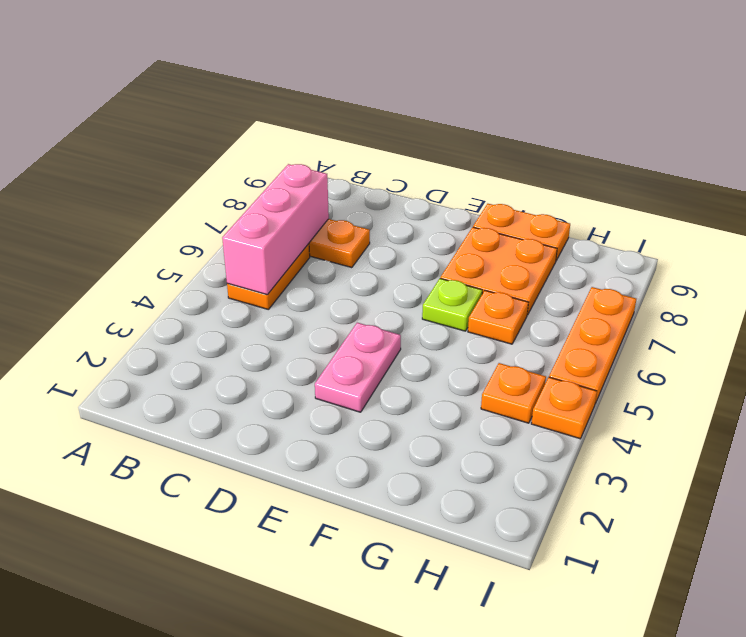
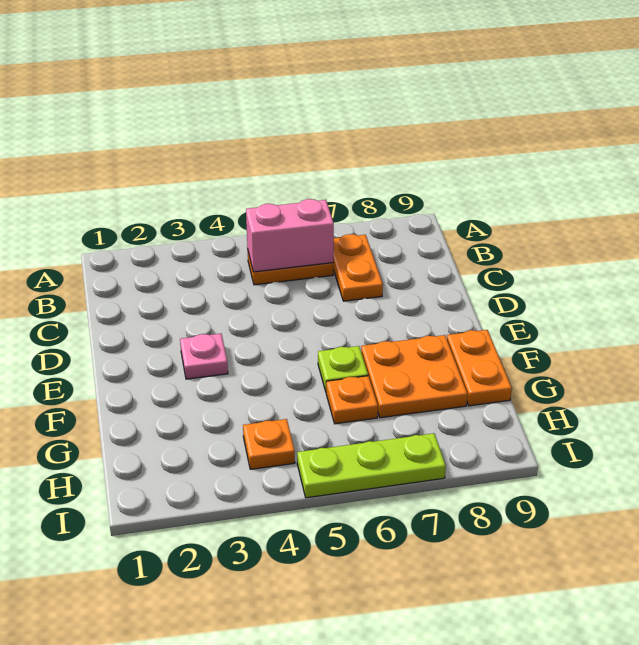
pink 1x3 brick [222,164,329,295] -> pink 1x2 brick [246,199,334,272]
pink 1x2 plate [315,323,401,412] -> pink 1x1 plate [180,334,228,379]
orange 1x1 plate [531,377,597,439] -> none
orange 1x3 plate [549,287,636,404] -> lime 1x3 plate [297,433,446,498]

